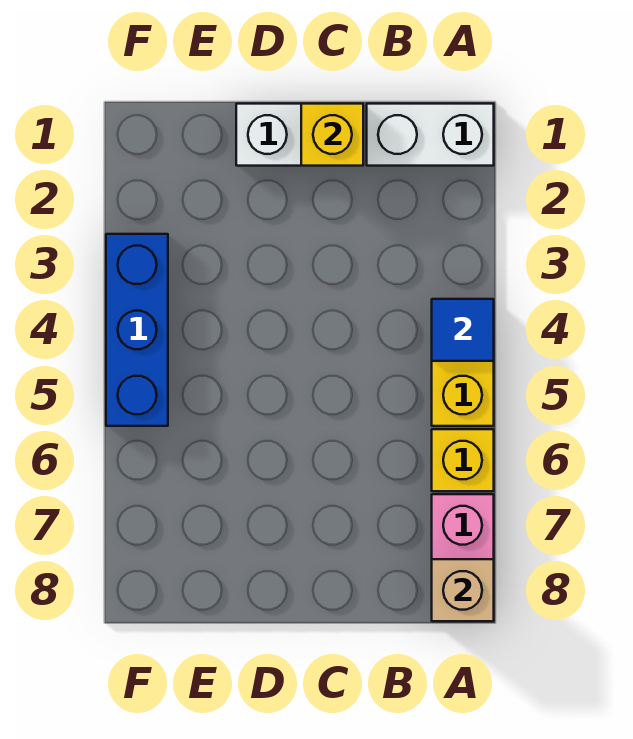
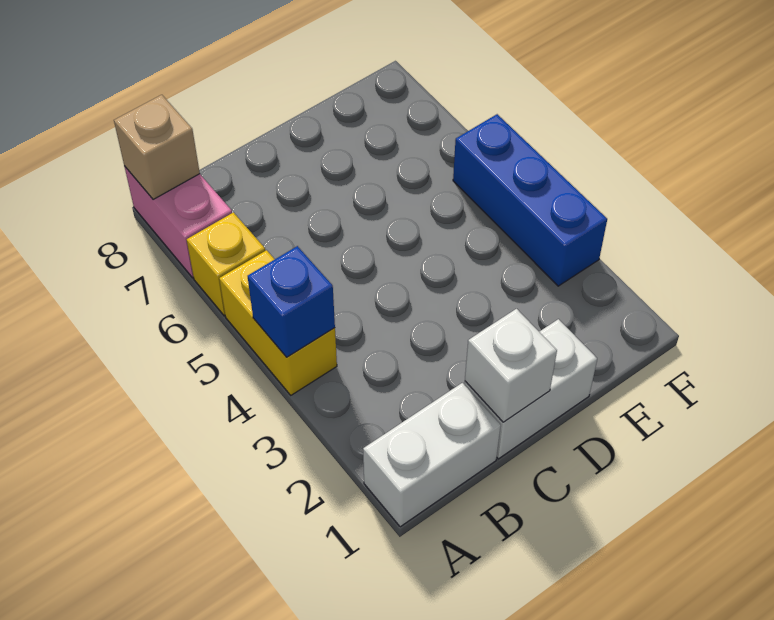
blue 1x1 tile [432,299,494,361] -> blue 1x1 brick [248,246,335,357]
yellow 1x1 brick [301,104,363,166] -> white 1x1 brick [465,309,557,422]

